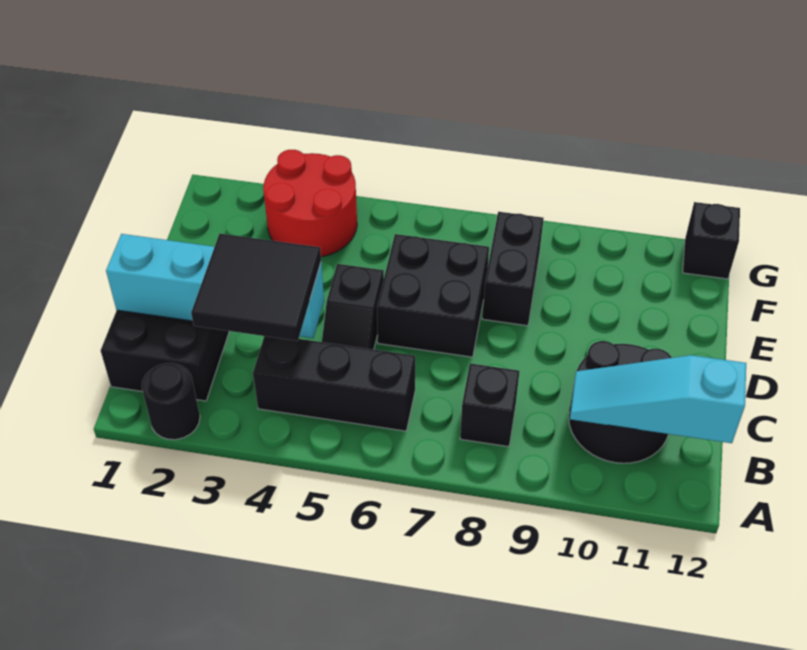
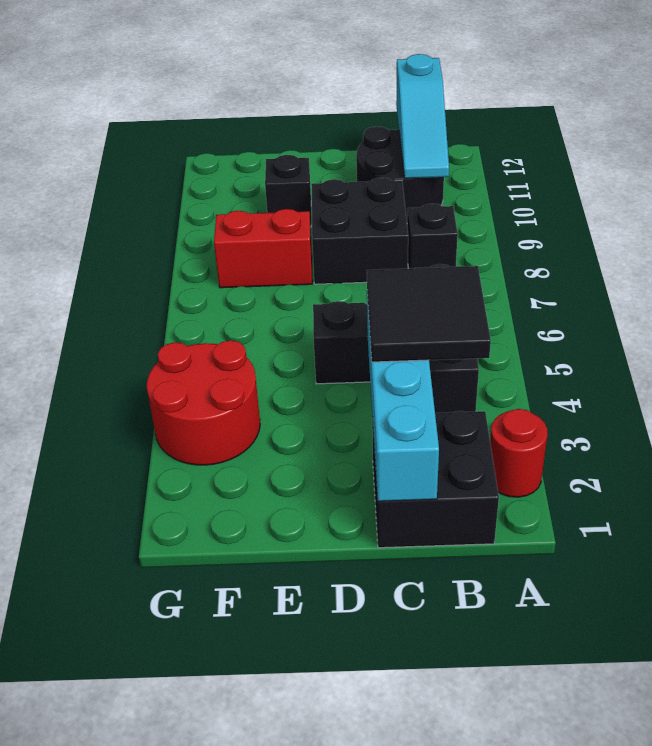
black 1x1 round brick [142,363,200,440] -> red 1x1 round brick [490,409,548,497]
black 2x2 brick [377,234,489,357] -> black 2x2 brick moved to [311,178,408,284]
black 1x2 brick [482,212,544,326] -> red 1x2 brick [214,209,312,288]
black 1x1 brick [683,202,740,279] -> black 1x1 brick moved to [265,155,311,227]

